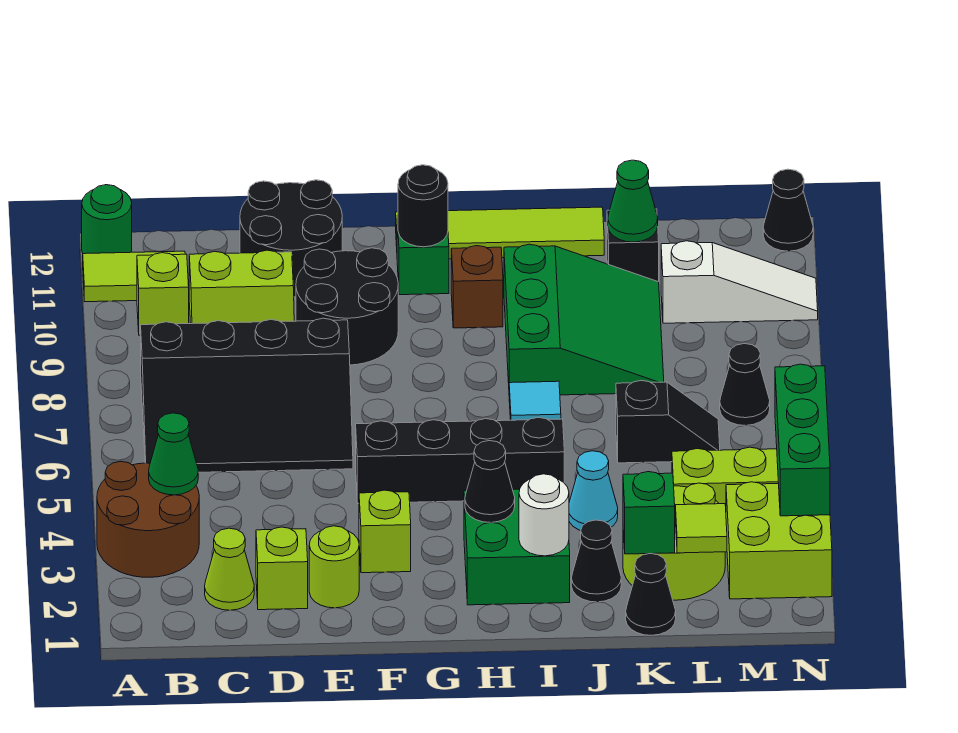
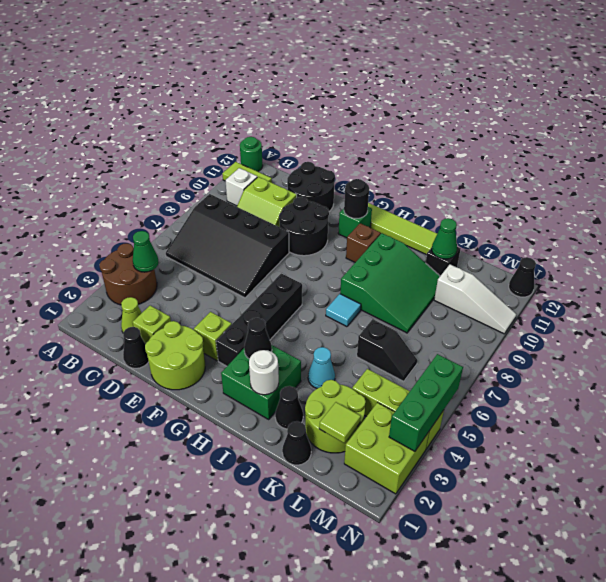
lime 1x1 brick [137,253,189,335] -> white 1x1 brick [225,168,257,206]
lime 1x1 round brick [309,526,359,608] -> lime 2x2 round brick [145,321,205,390]
black 1x4 brick [356,417,564,503] -> black 1x4 brick turned to [216,273,302,366]
green 1x1 brick [623,472,675,554] -> none
black 1x1 cone [720,344,770,425] -> black 1x1 cone moved to [123,327,149,368]

